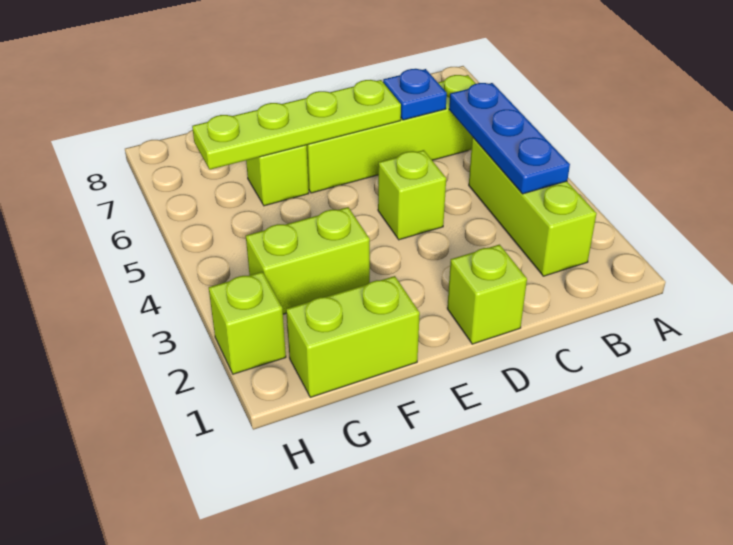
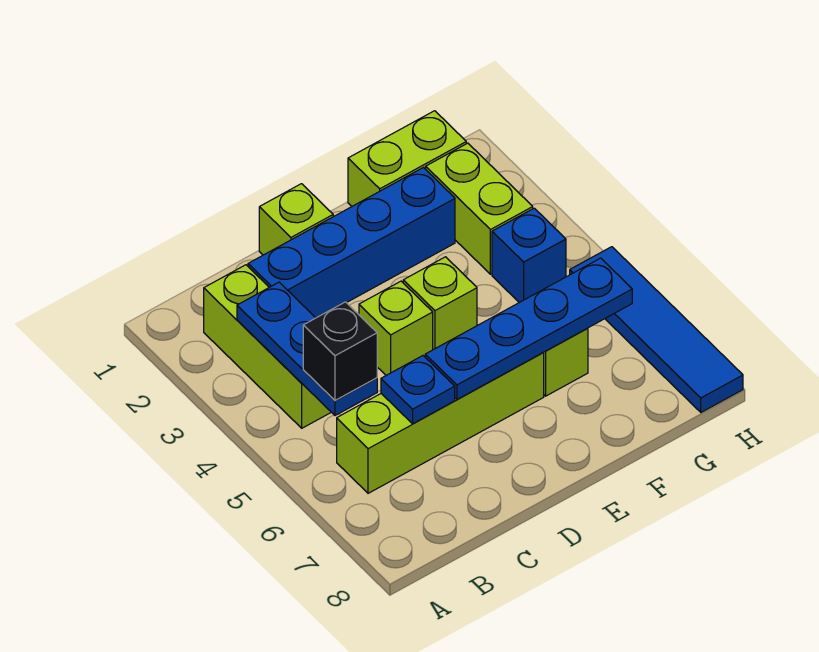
none -> black 1x1 brick [303,302,377,400]
none -> blue 1x4 brick [248,168,455,318]
lime 1x4 plate [192,80,401,170] -> blue 1x4 plate [425,258,632,400]
lime 1x2 brick [246,207,370,314] -> lime 1x2 brick turned to [426,143,533,274]
none -> blue 1x1 brick [492,208,566,302]
lime 1x1 brick [209,272,286,374] -> lime 1x1 brick moved to [403,257,477,350]
none -> blue 1x4 tile [570,247,743,412]

